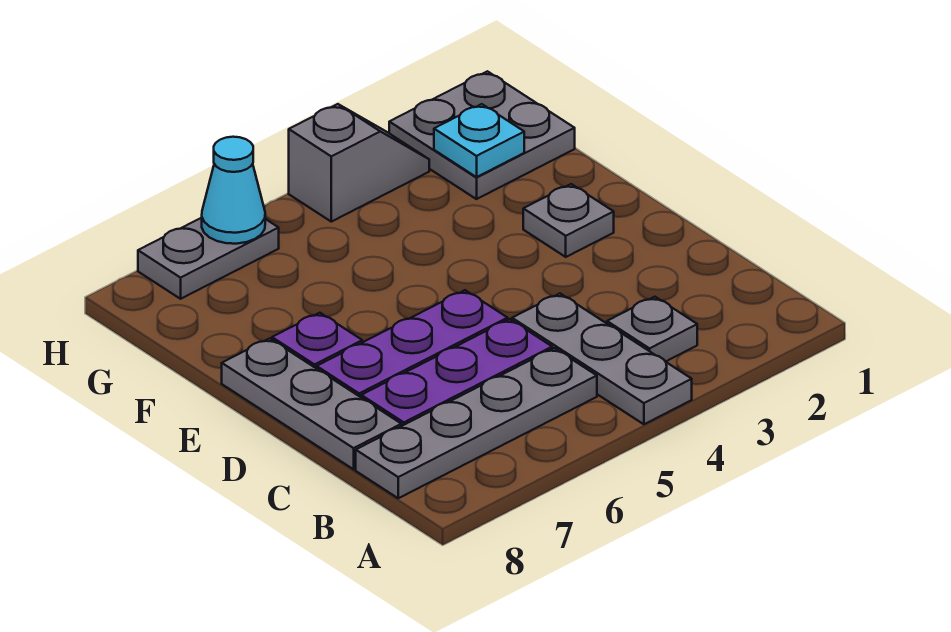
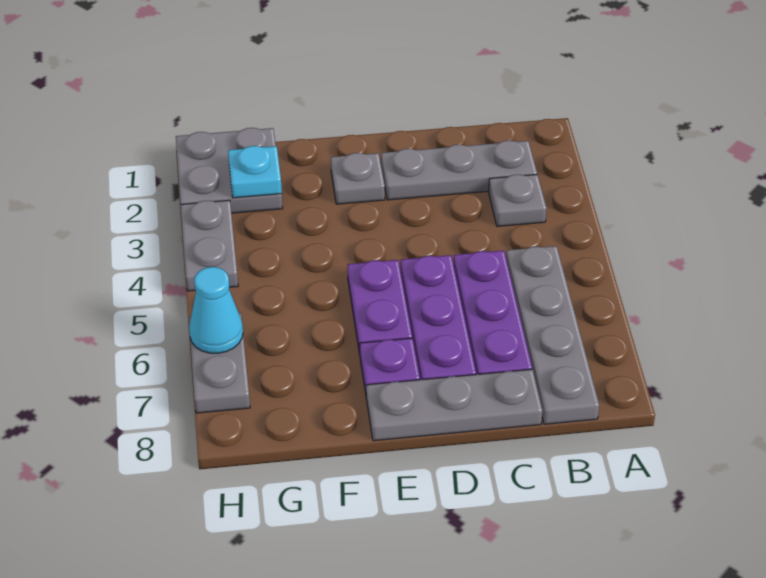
grey 1x3 plate [512,293,692,424] -> grey 1x3 plate moved to [381,140,537,200]
none -> purple 1x2 plate [347,260,412,354]
grey 1x2 slope [289,104,429,222] -> grey 1x2 plate [181,200,238,291]

